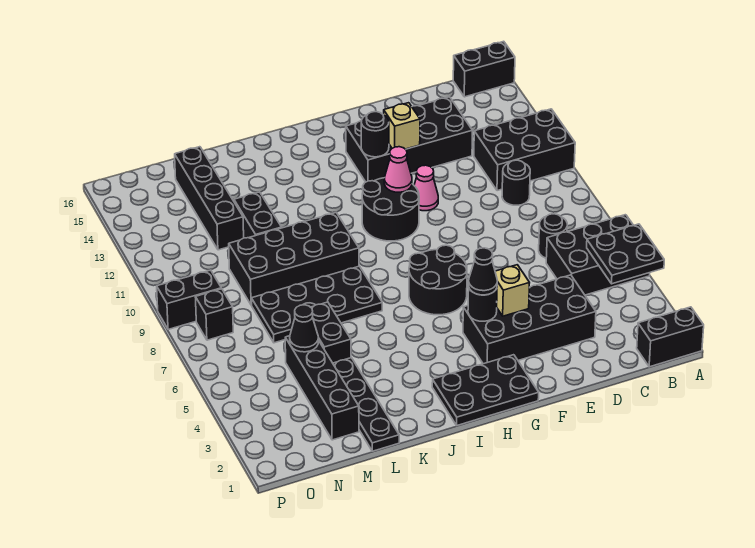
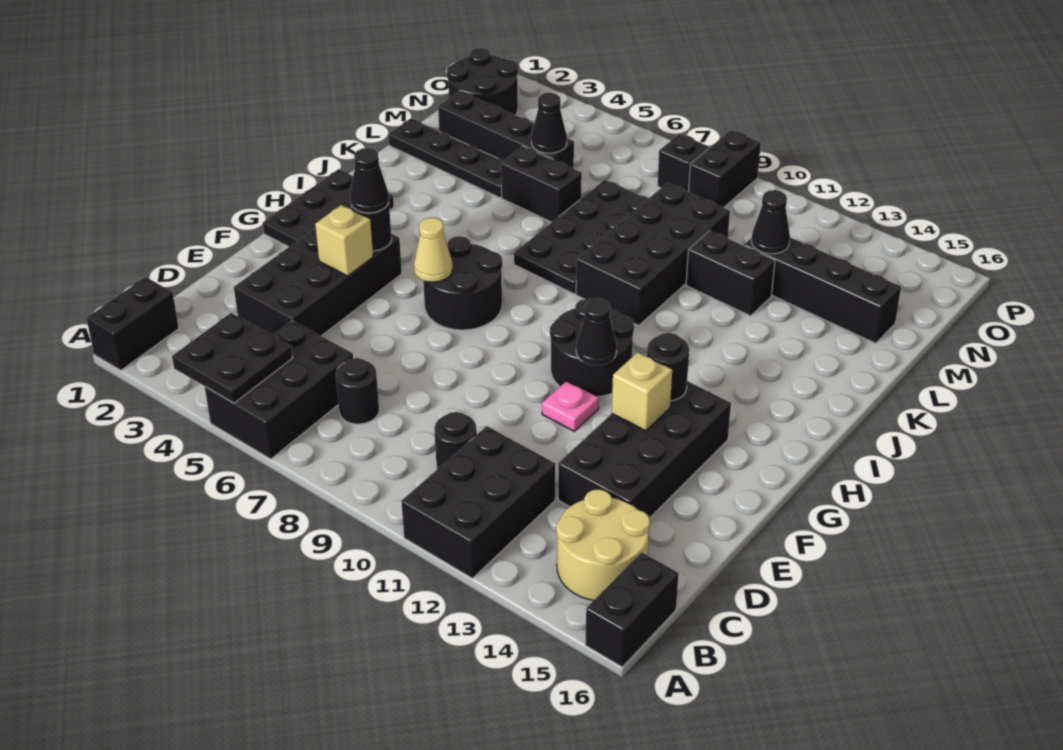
none -> tan 2x2 round brick [556,489,650,600]
pink 1x1 cone [414,165,438,211] -> pink 1x1 plate [542,381,599,431]
none -> tan 1x1 cone [414,218,453,282]
pink 1x1 cone [384,147,412,192] -> black 1x1 cone [576,298,617,365]
none -> black 1x1 cone [751,190,790,254]
none -> black 2x2 round brick [447,48,518,115]

